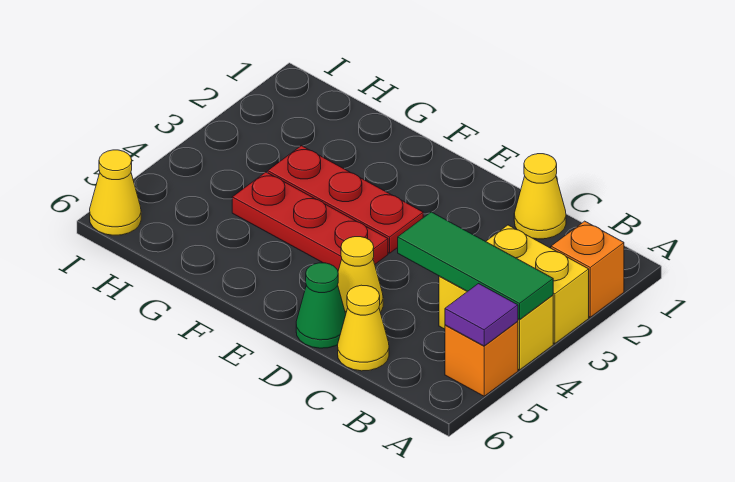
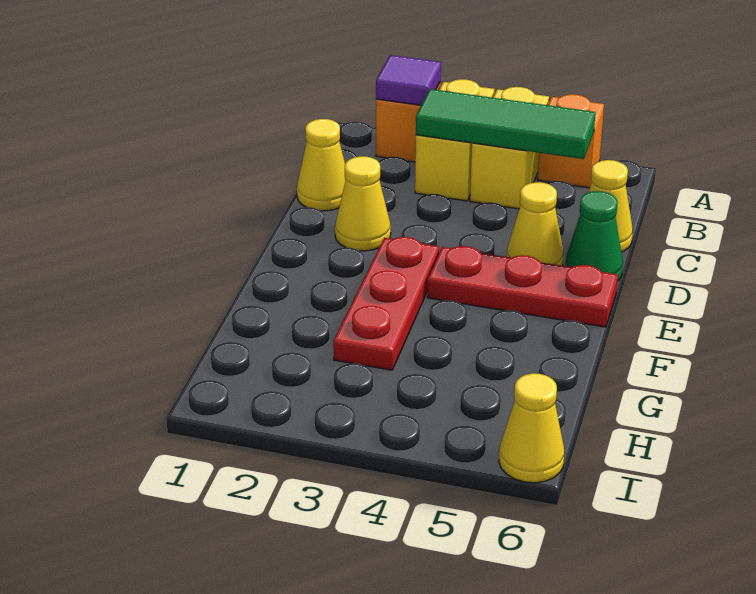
green 1x3 tile [398,212,553,320] -> green 1x3 tile turned to [416,89,595,159]
purple 1x1 tile [445,284,518,346] -> purple 1x1 tile moved to [376,55,441,105]
none -> yellow 1x1 cone [335,156,391,251]
red 1x3 plate [232,172,388,270] -> red 1x3 plate turned to [427,246,618,327]

